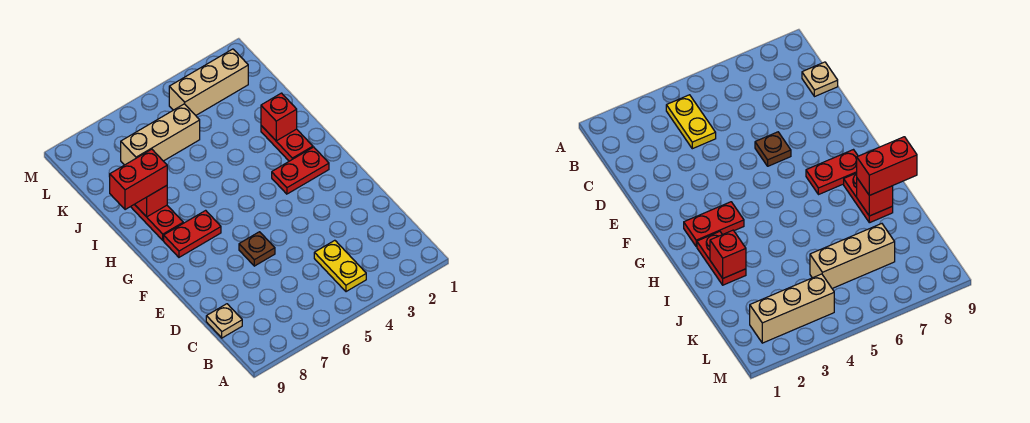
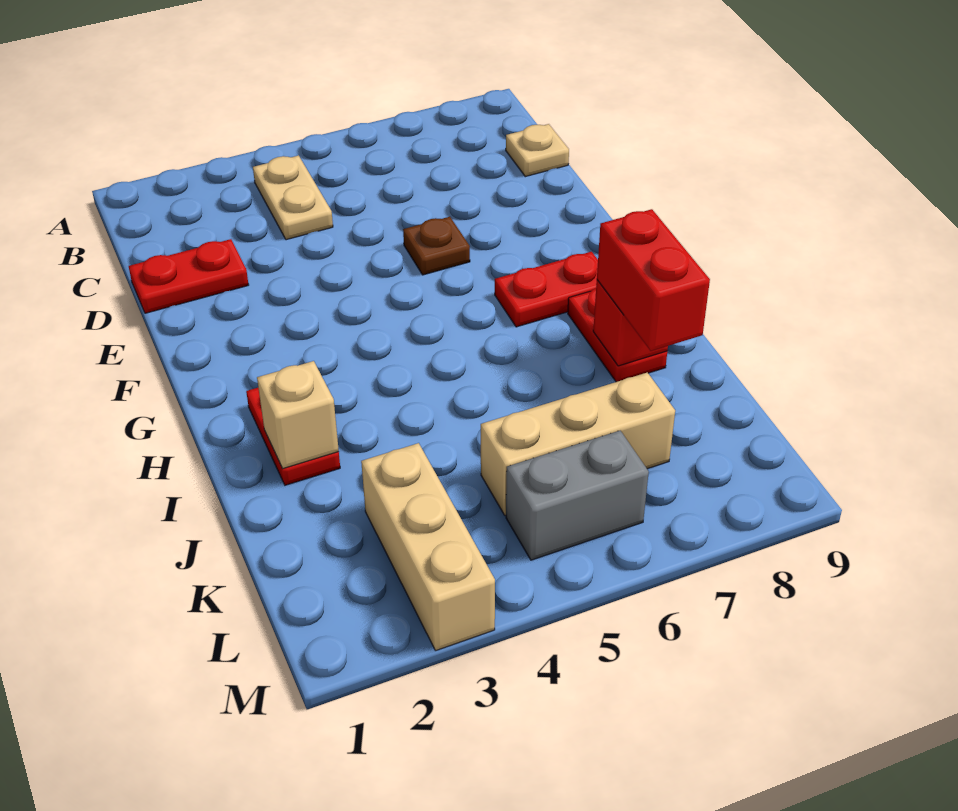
yellow 1x2 plate [314,240,366,292] -> tan 1x2 plate [253,155,333,240]
red 1x2 plate [272,147,329,194] -> red 1x2 plate moved to [129,239,249,313]
red 1x1 brick [261,93,297,141] -> tan 1x1 brick [257,361,339,469]
red 1x2 brick [110,149,167,210] -> red 1x2 brick turned to [597,209,710,351]
tan 1x3 brick [169,49,248,115] -> tan 1x3 brick turned to [361,443,495,651]
none -> grey 1x2 brick [506,431,649,560]

